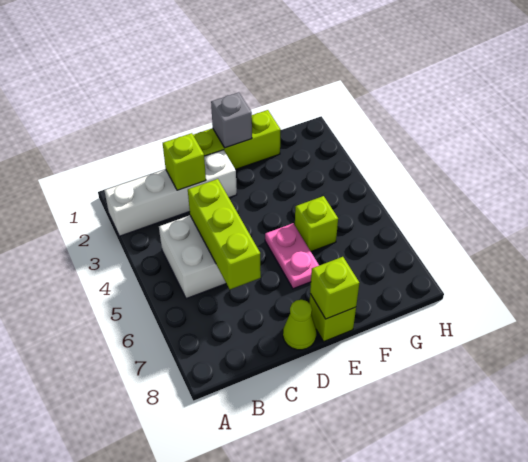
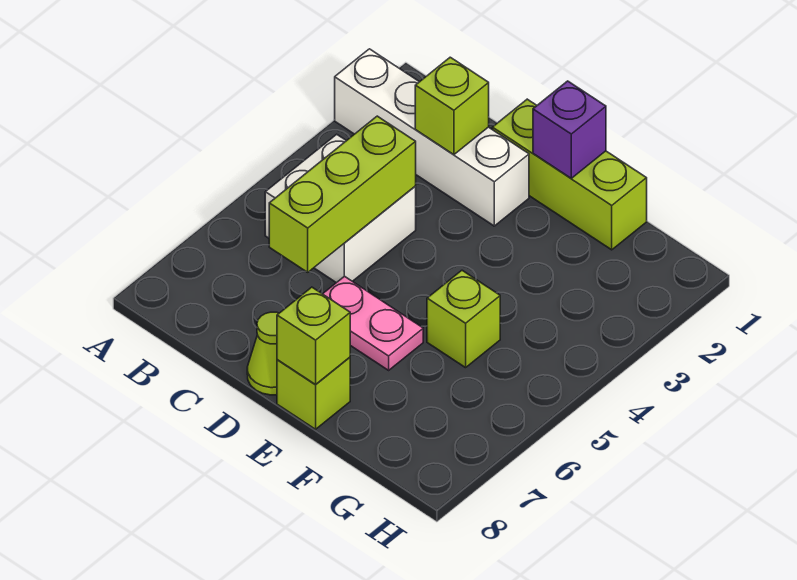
grey 1x1 brick [211,92,252,148] -> purple 1x1 brick [533,81,606,178]
pink 1x2 plate [265,223,319,289] -> pink 1x2 plate turned to [323,276,423,370]

